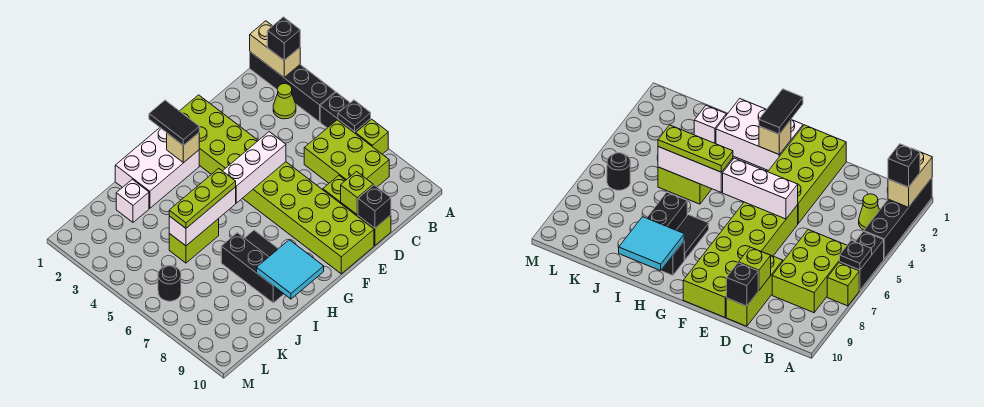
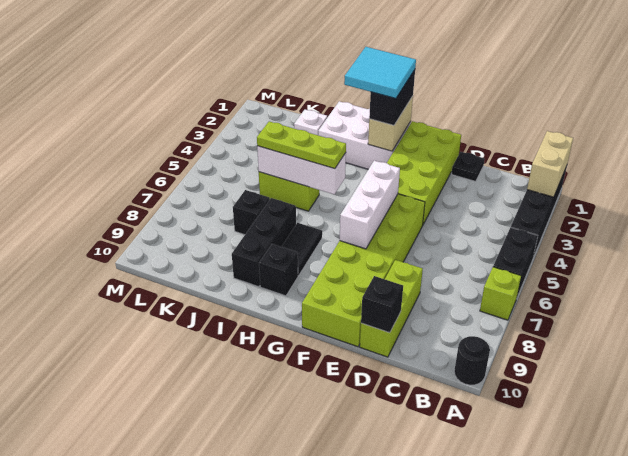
black 1x1 brick [267,17,300,60] -> black 1x1 brick moved to [233,190,270,235]
black 1x1 plate [338,100,371,132] -> black 1x1 plate moved to [452,152,485,181]
lime 1x1 cone [273,84,296,119] -> none
lime 2x3 brick [304,120,389,187] -> none
lime 1x1 brick [341,172,373,214] -> none
white 1x3 brick [223,132,286,203] -> white 1x3 brick turned to [340,161,400,249]
black 1x2 tile [149,100,199,145] -> black 1x2 brick [369,70,415,125]
tan 1x1 brick [167,133,199,163] -> tan 1x2 brick [368,96,413,151]
cyan 2x2 tile [257,240,324,299] -> cyan 2x2 tile moved to [344,47,416,98]
black 1x1 round brick [158,266,181,301] -> black 1x1 round brick moved to [454,336,490,385]

